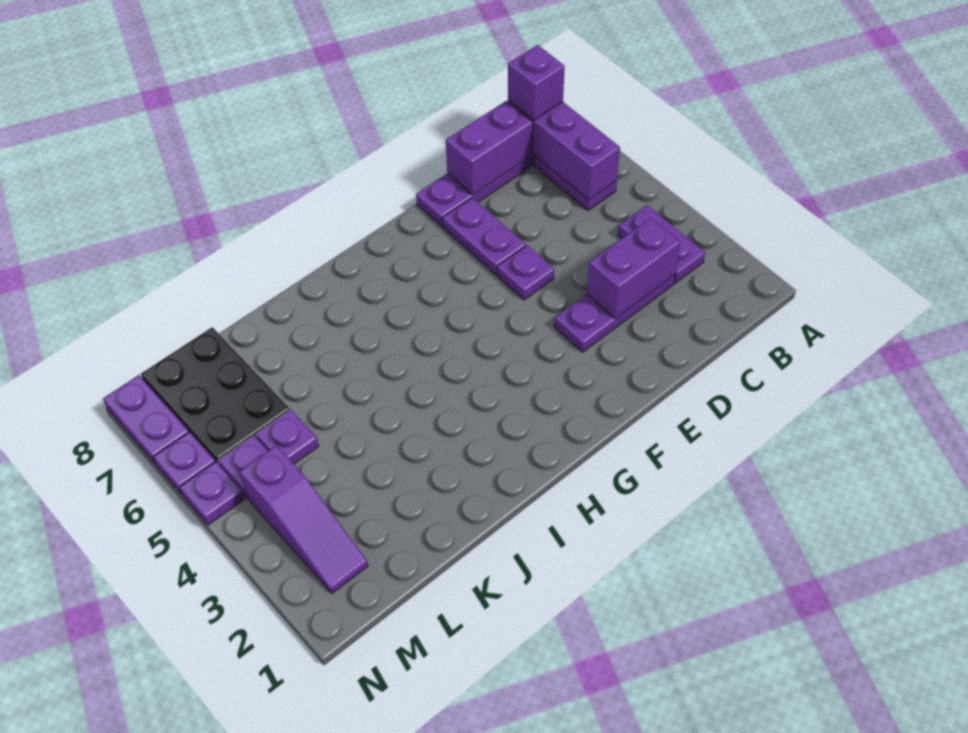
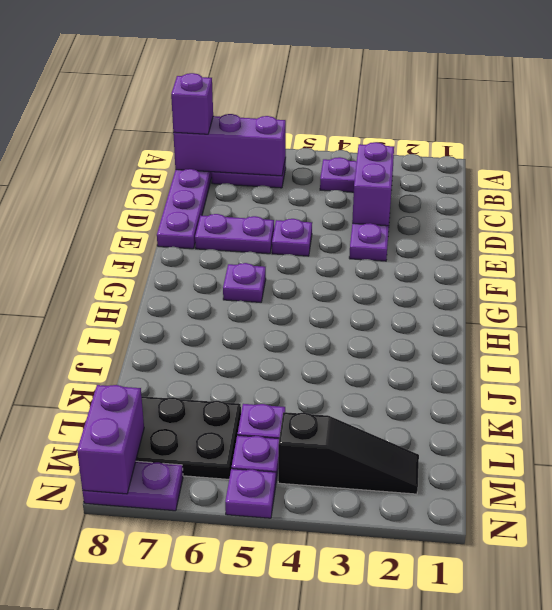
purple 1x2 brick [446,101,533,195] -> purple 1x2 brick moved to [77,385,144,494]
purple 1x3 slope [240,446,368,593] -> black 1x3 slope [278,412,419,494]
purple 1x1 plate [153,432,215,494] -> purple 1x1 plate moved to [223,263,266,302]

